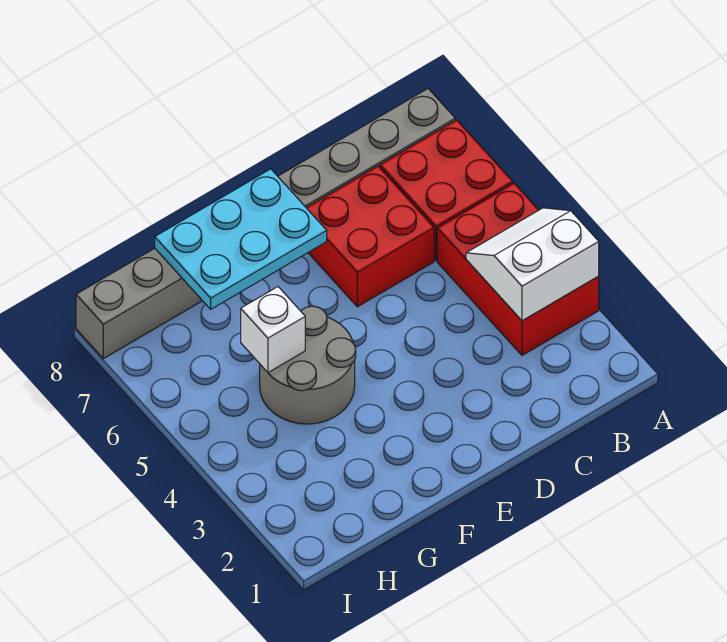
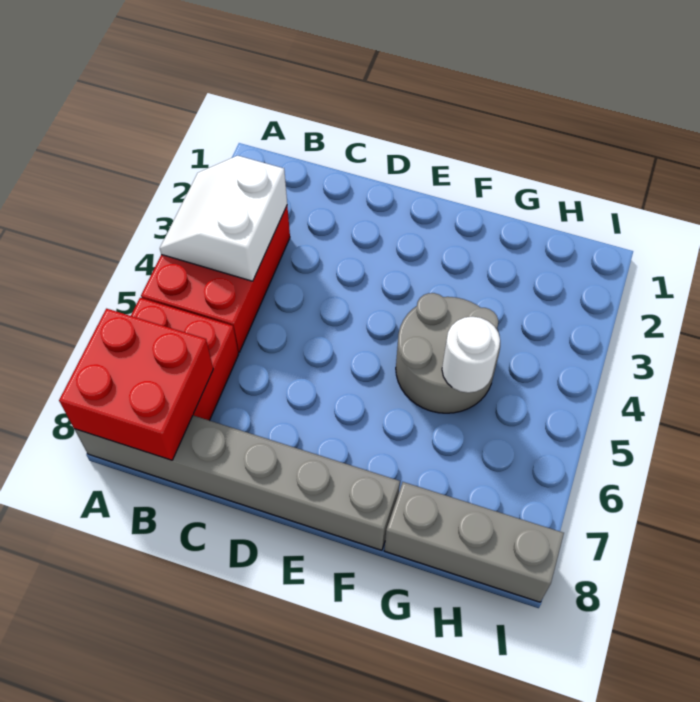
white 2x2 slope [466,208,599,321] -> white 2x2 slope turned to [160,156,287,281]
red 2x2 brick [307,166,434,307] -> red 2x2 brick moved to [59,309,213,460]
cyan 2x3 plate [155,169,327,309] -> none
white 1x1 brick [241,287,305,372] -> white 1x1 round brick [442,317,500,393]

